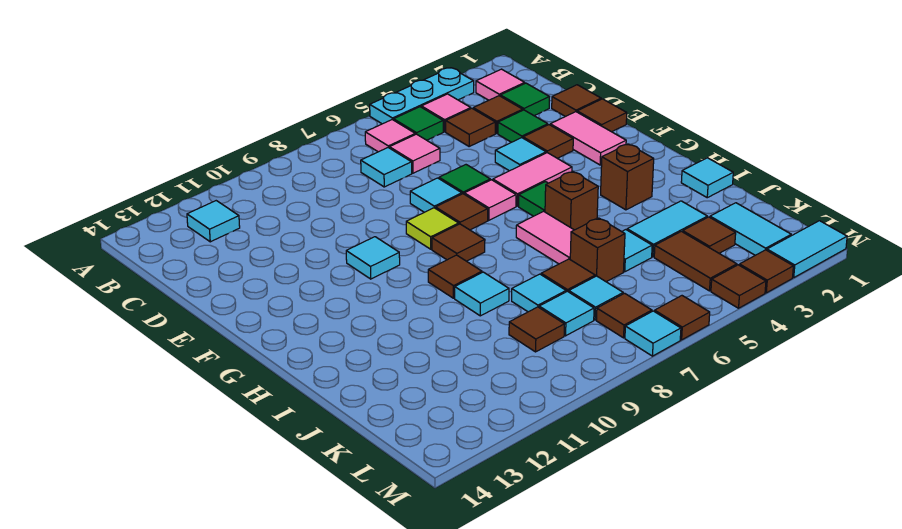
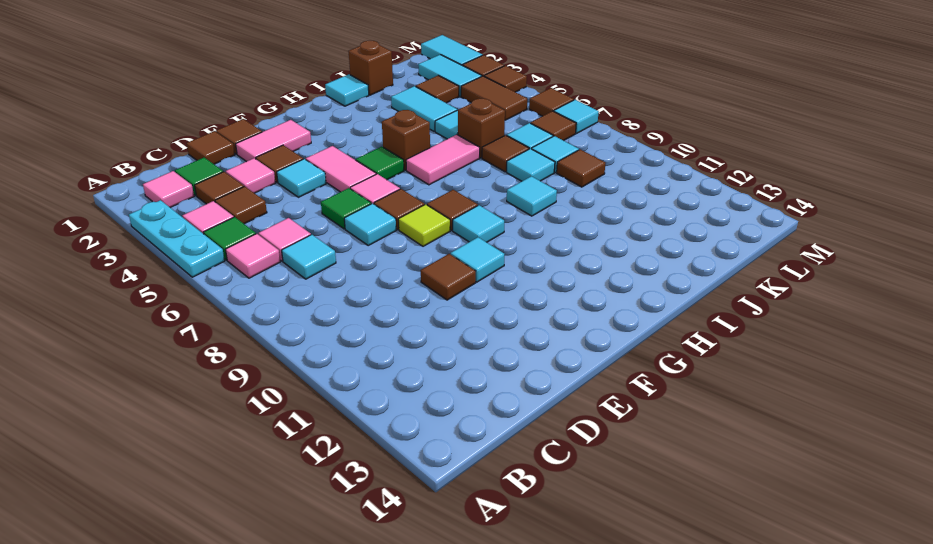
cyan 1x1 tile [187,201,240,242] -> cyan 1x1 tile moved to [453,205,504,242]
green 1x1 tile [498,110,548,142] -> pink 1x1 tile [226,158,275,193]
brown 1x1 brick [601,144,654,210] -> brown 1x1 brick moved to [349,41,393,95]
brown 1x1 tile [428,255,482,298] -> brown 1x1 tile moved to [421,254,476,300]
cyan 1x2 tile [710,203,791,255] -> cyan 1x2 tile turned to [418,55,482,96]
brown 1x2 tile [654,231,737,291] -> brown 1x2 tile turned to [461,76,527,120]

